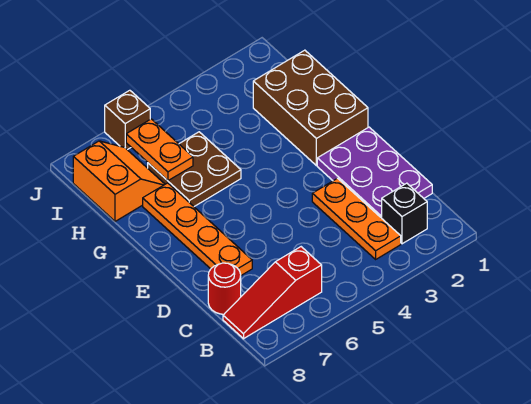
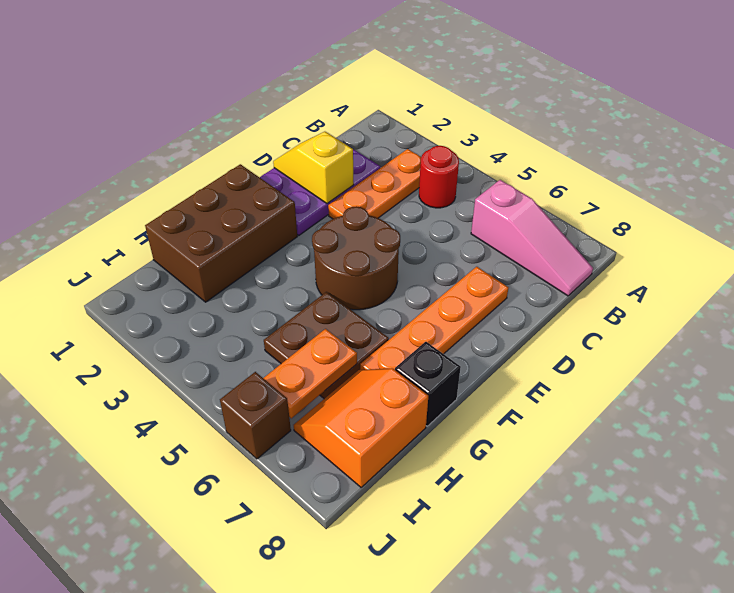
black 1x1 brick [382,183,427,244] -> black 1x1 brick moved to [395,342,461,426]
red 1x3 slope [223,247,322,339] -> pink 1x3 slope [471,180,593,296]
red 1x1 round brick [208,263,241,314] -> red 1x1 round brick moved to [419,146,459,208]
none -> yellow 1x2 slope [273,132,354,204]
none -> brown 2x2 round brick [312,206,400,310]

